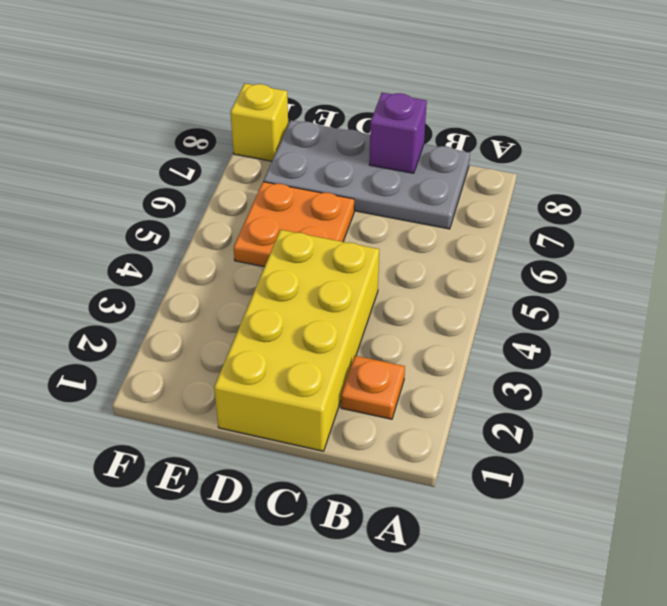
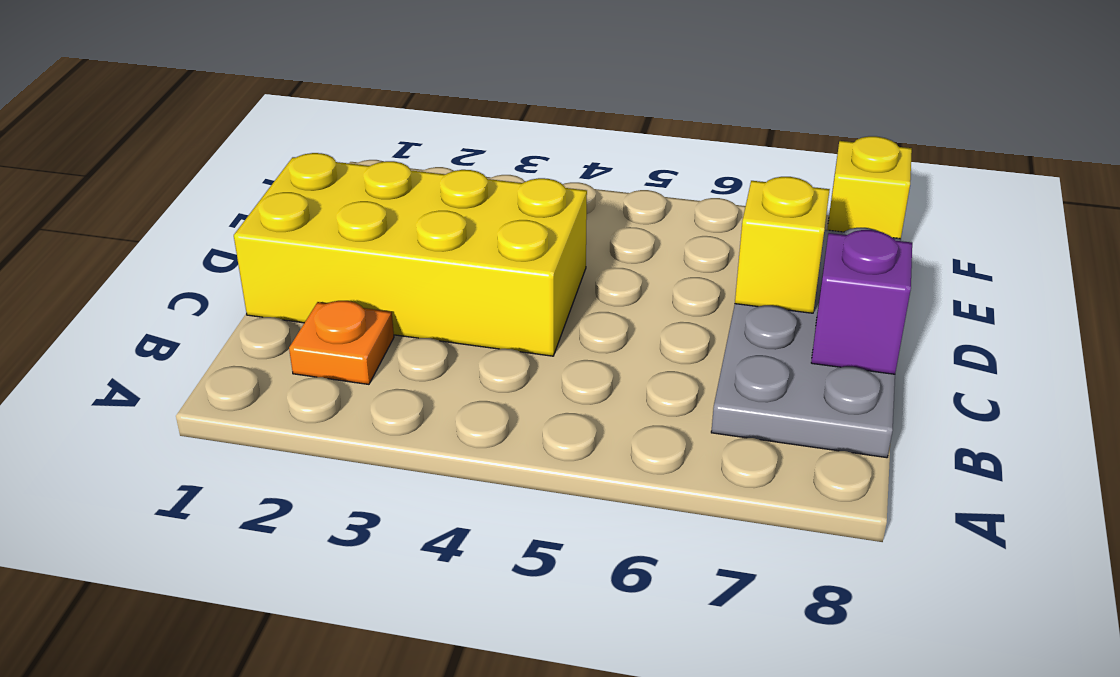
orange 2x2 plate [234,182,354,267] -> none
none -> yellow 1x1 brick [735,177,830,313]

